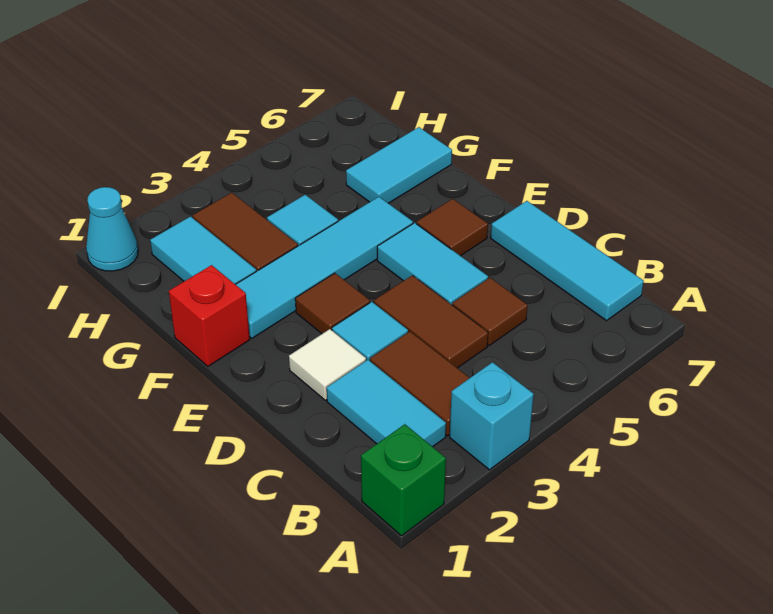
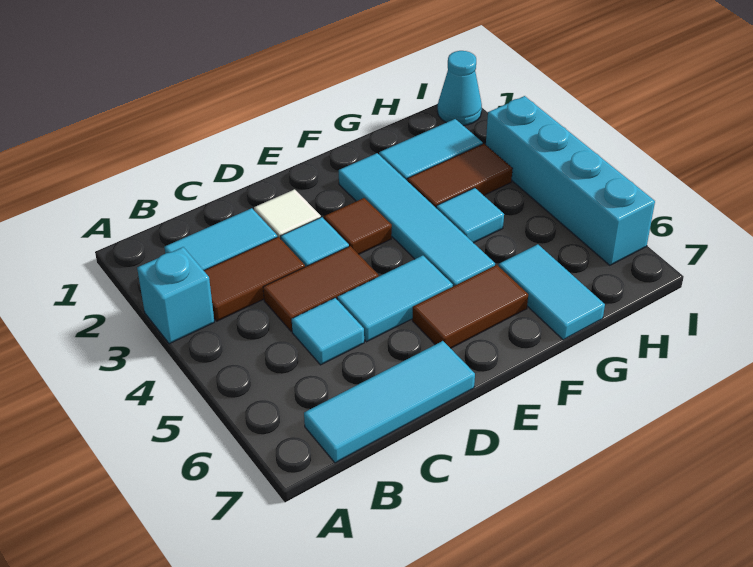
green 1x1 brick [361,424,446,536] -> none
brown 1x1 tile [452,278,528,346] -> cyan 1x1 tile [292,298,364,365]
brown 1x1 tile [417,199,488,256] -> brown 1x2 tile [412,265,528,348]
red 1x1 brick [169,265,250,366] -> none
none -> cyan 1x4 brick [486,96,655,265]

